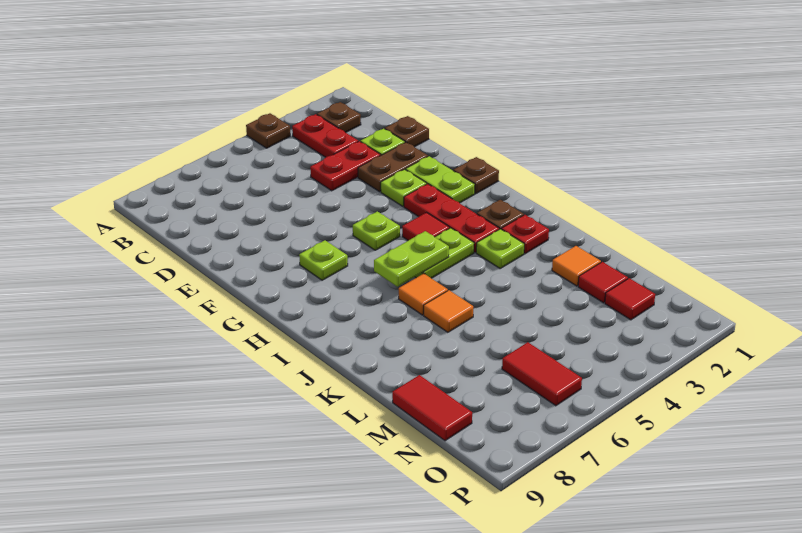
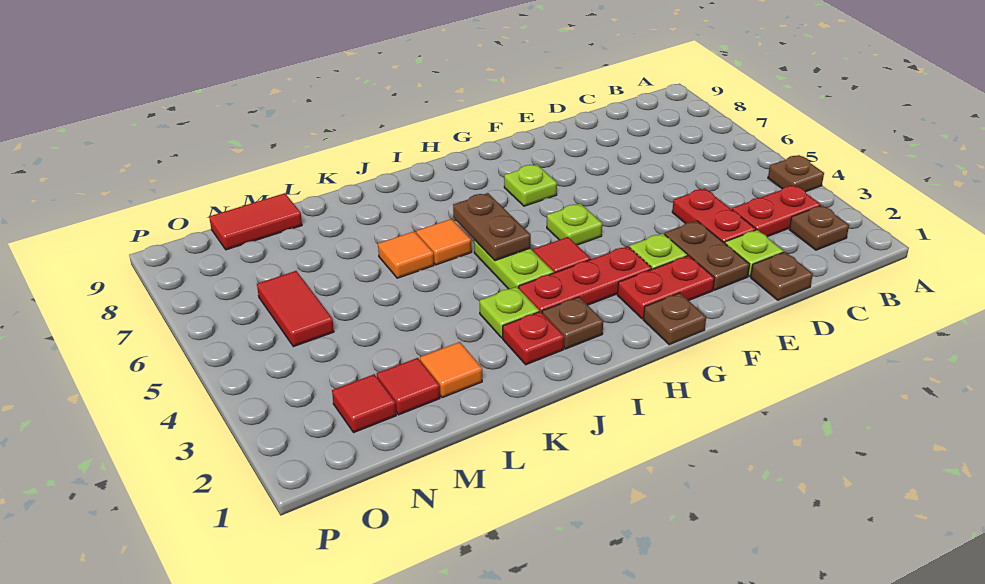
lime 1x2 plate [406,156,475,203] -> red 1x2 plate [617,256,714,319]
lime 1x2 plate [374,231,449,287] -> brown 1x2 plate [453,193,531,261]
red 1x2 tile [502,342,582,406] -> red 1x2 tile turned to [257,271,334,347]

